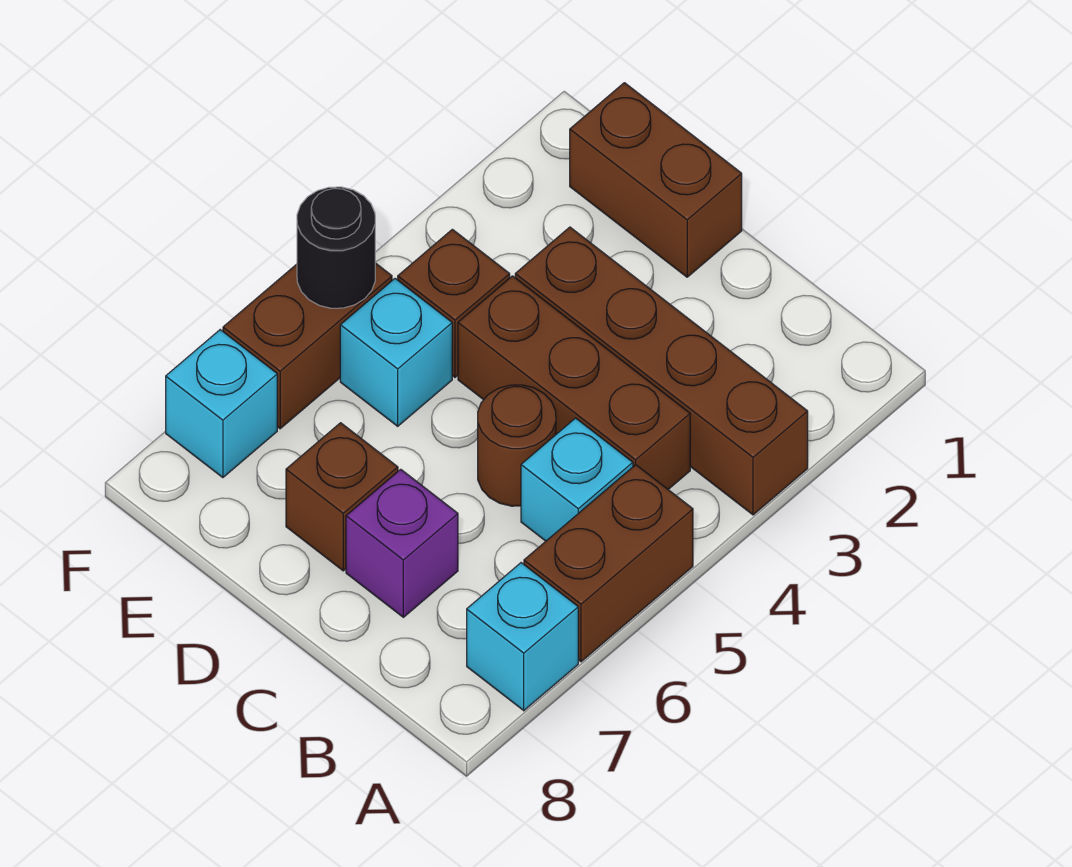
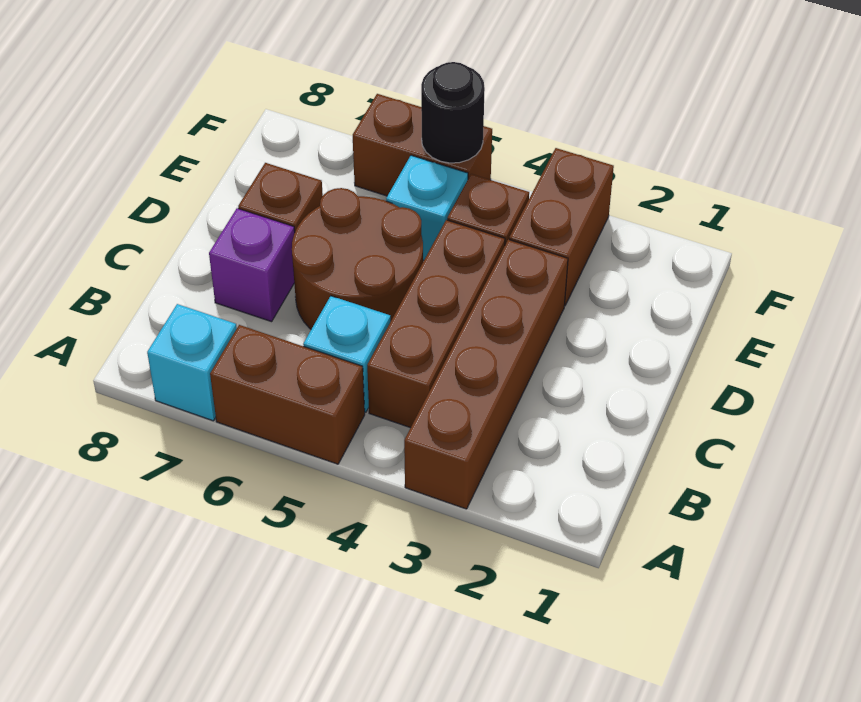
brown 1x1 round brick [478,385,556,506] -> brown 2x2 round brick [292,188,423,329]
brown 1x2 brick [570,83,742,277] -> brown 1x2 brick moved to [509,148,614,306]
cyan 1x1 brick [166,330,277,478] -> none

